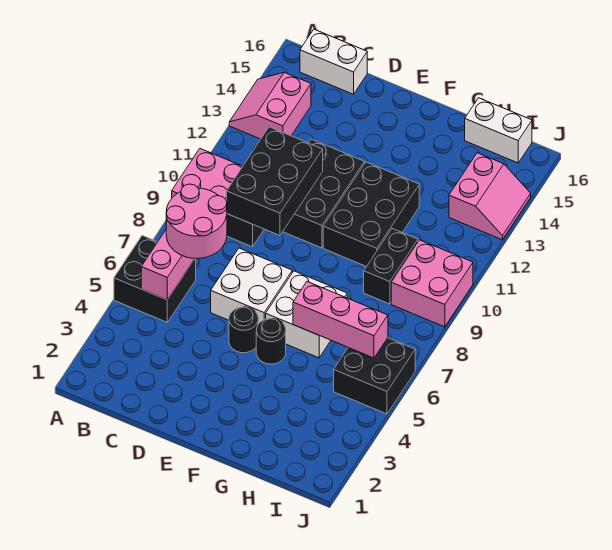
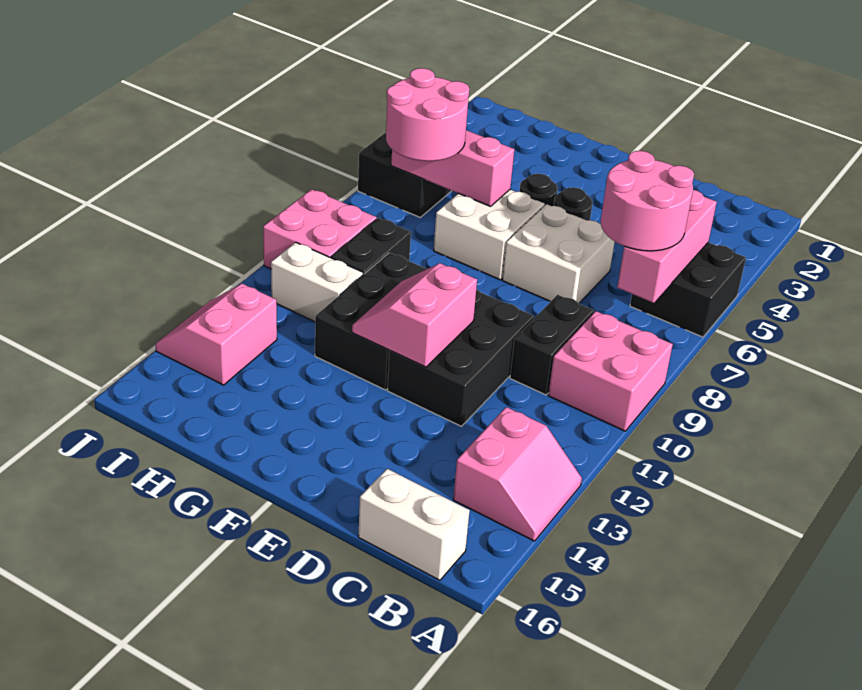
black 2x3 brick [226,127,323,235] -> none
none -> pink 2x2 slope [352,263,477,367]
none -> pink 2x2 round brick [386,68,469,161]
white 1x2 brick [465,98,532,163] -> white 1x2 brick moved to [271,242,363,322]

